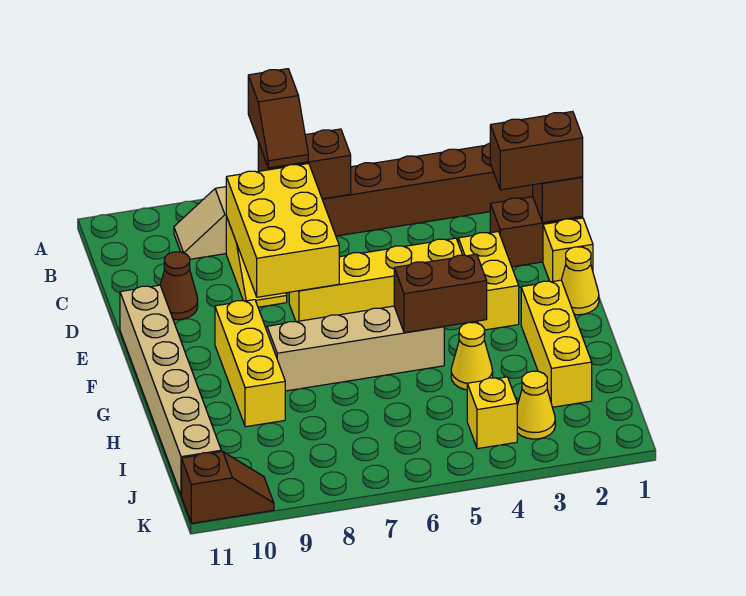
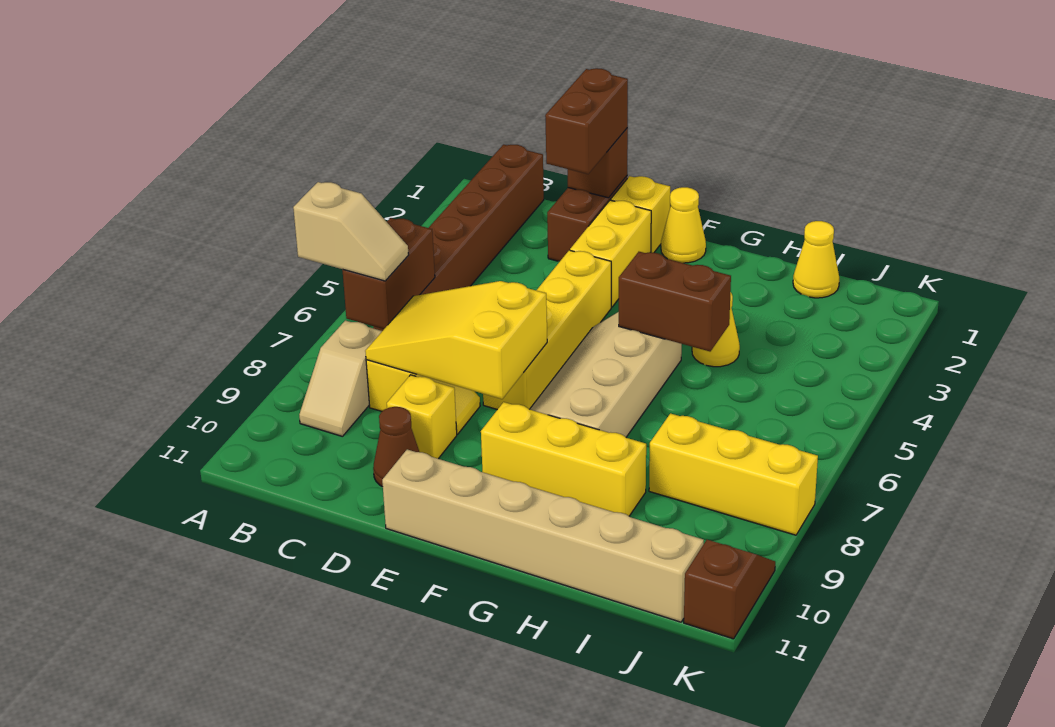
brown 1x2 slope [248,69,308,168] -> tan 1x2 slope [293,182,409,281]
yellow 2x3 brick [226,163,339,297] -> yellow 2x3 slope [365,281,547,399]
yellow 1x2 brick [458,232,519,330] -> yellow 1x2 brick turned to [570,200,651,307]
yellow 1x3 brick [521,280,592,407] -> yellow 1x3 brick moved to [649,413,818,535]
brown 1x2 brick [394,254,487,333] -> brown 1x2 brick turned to [619,252,731,351]
yellow 1x1 cone [517,371,555,439] -> yellow 1x1 cone moved to [793,221,839,298]
yellow 1x1 brick [467,377,517,449] -> yellow 1x1 brick moved to [387,375,457,459]

